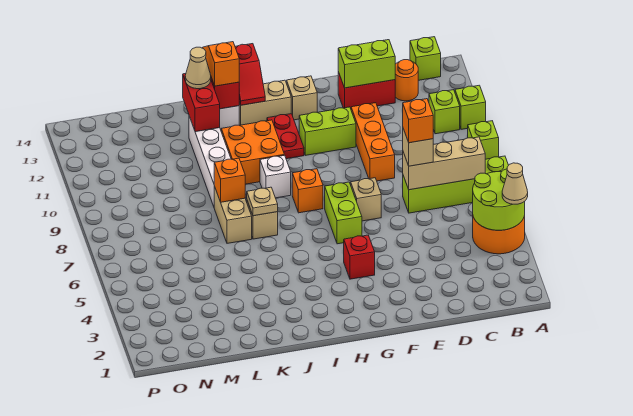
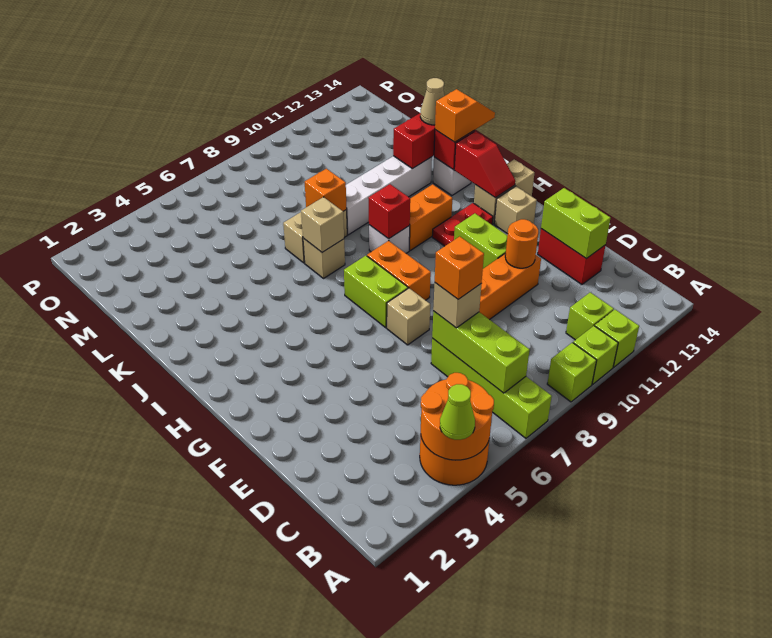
lime 2x2 round brick [473,169,525,230] -> orange 2x2 round brick [421,373,494,460]
tan 1x1 cone [502,163,528,204] -> lime 1x1 cone [440,384,475,440]
tan 1x3 brick [403,137,485,190] -> lime 1x3 brick [432,311,530,393]
lime 1x1 brick [410,37,441,80] -> lime 1x1 brick moved to [573,326,618,384]
orange 1x1 round brick [395,60,418,101] -> orange 1x1 round brick moved to [505,219,538,268]
red 1x1 brick [344,235,375,279] -> red 1x1 brick moved to [368,184,410,239]
lime 1x2 brick [325,182,362,244] -> lime 1x2 brick turned to [344,256,408,328]
orange 1x1 brick [292,169,323,213] -> orange 1x2 brick [367,241,431,300]
tan 1x2 brick [239,80,291,125] -> tan 1x2 brick turned to [474,159,534,224]
orange 2x2 brick [221,120,284,184] -> orange 1x2 brick [409,184,452,250]
red 1x2 slope [235,44,265,105] -> red 1x2 slope turned to [454,131,515,198]
tan 1x1 plate [247,187,278,216] -> tan 1x1 brick [301,197,344,252]

